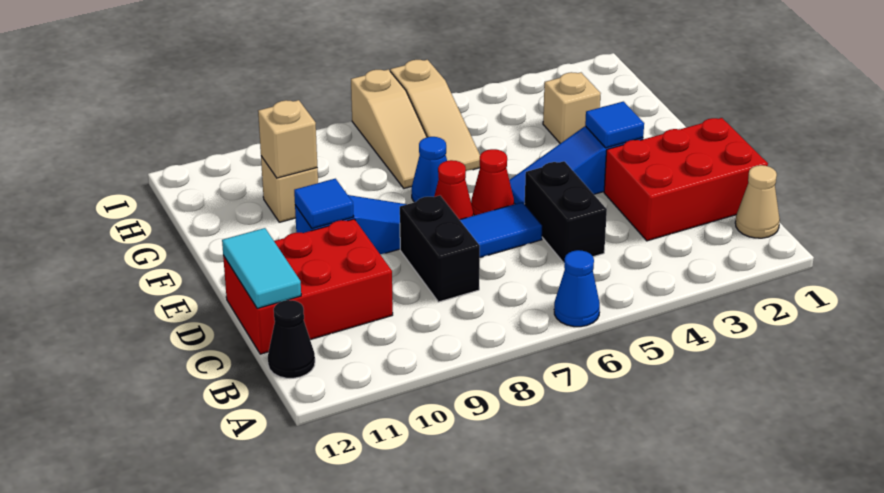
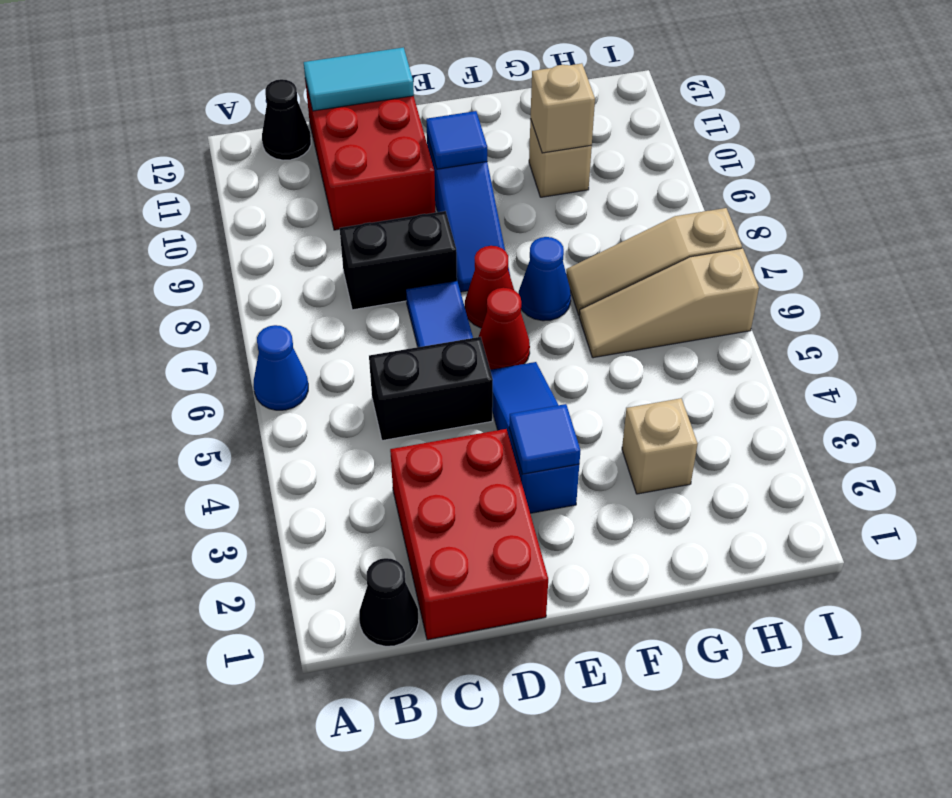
tan 1x1 cone [735,165,780,238] -> black 1x1 cone [359,558,419,646]

